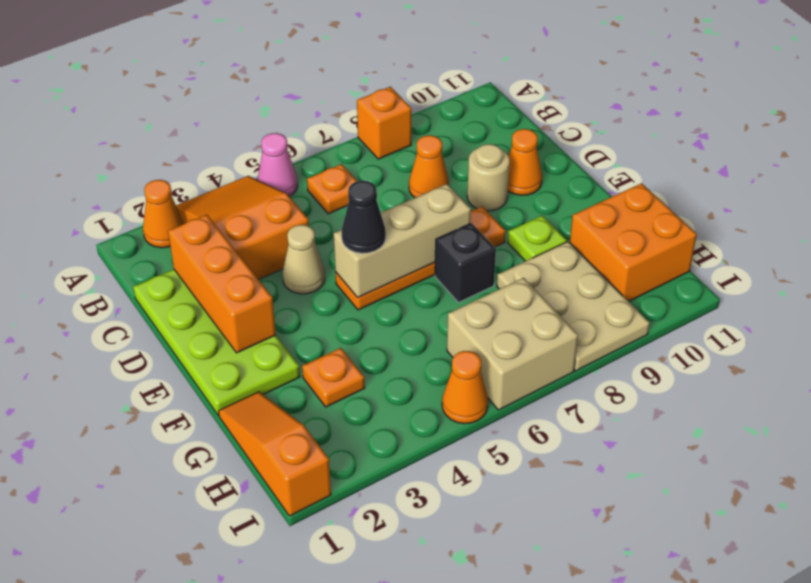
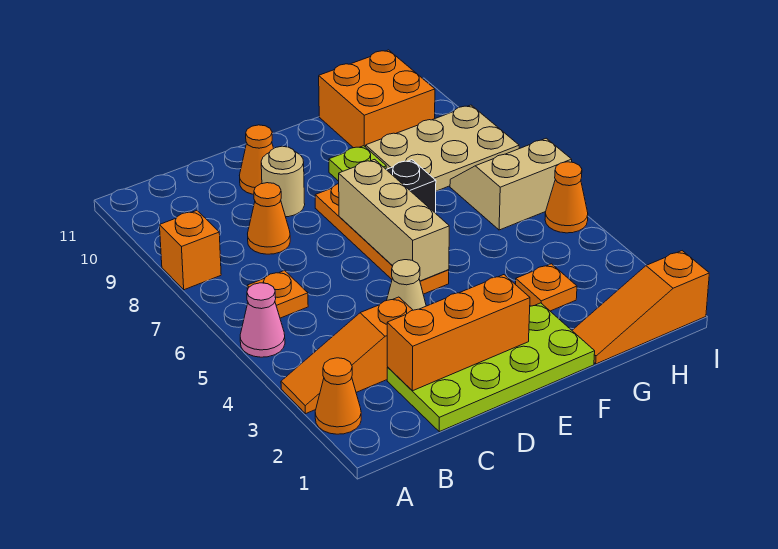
orange 2x3 slope [176,176,309,280] -> orange 1x3 slope [281,297,412,414]
black 1x1 cone [342,181,386,253] -> none
tan 2x2 brick [447,278,578,410] -> tan 2x2 slope [450,138,572,230]

